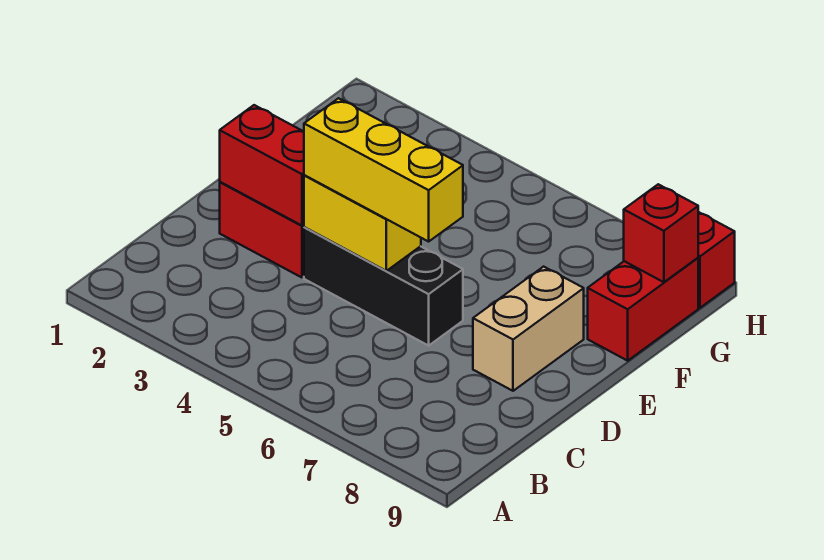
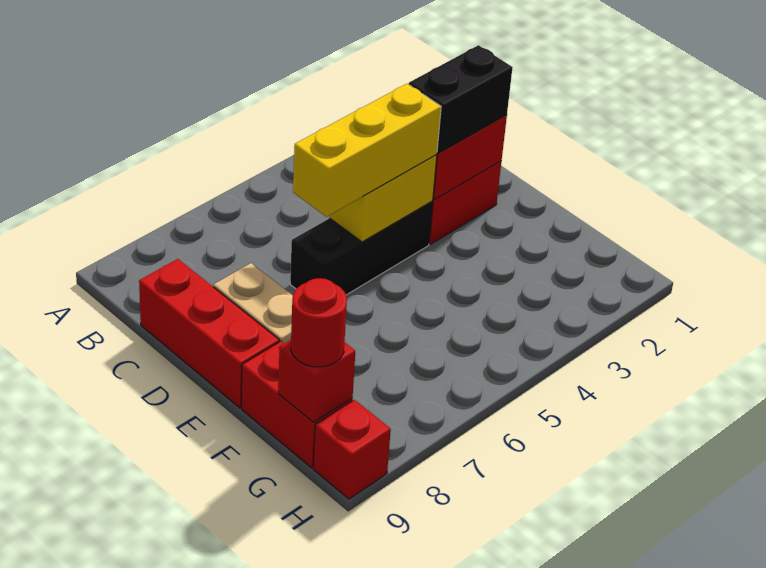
none -> red 1x3 brick [139,259,279,408]
none -> black 1x2 brick [409,45,513,153]
none -> red 1x1 round brick [291,278,347,367]

